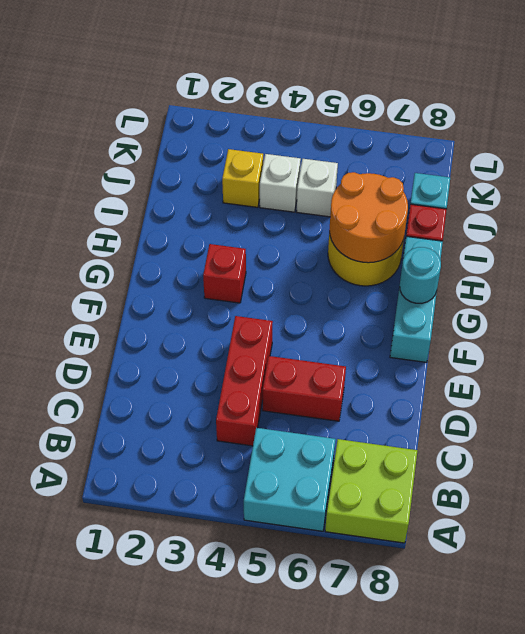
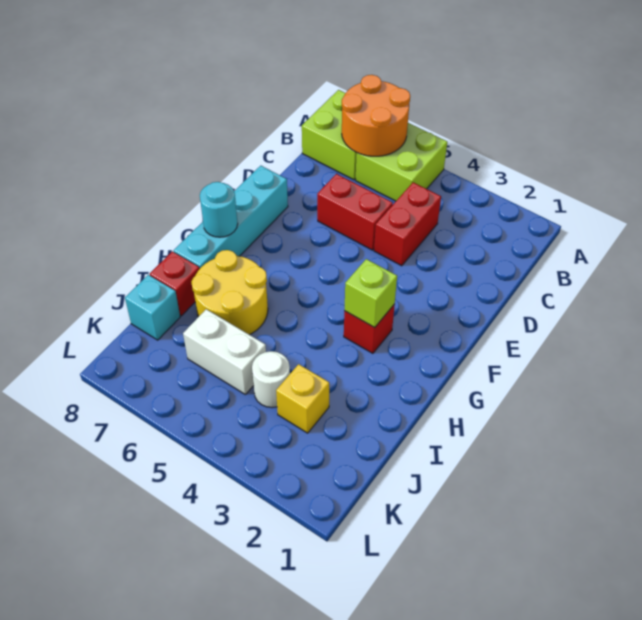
cyan 2x2 brick [244,428,335,531] -> lime 2x2 brick [356,123,447,201]
red 1x3 brick [216,316,273,446] -> red 1x2 brick [374,182,441,266]
cyan 1x3 brick [390,236,443,362] -> cyan 1x4 brick [174,166,288,268]
none -> lime 1x1 brick [344,259,397,327]
orange 2x2 round brick [329,172,408,263] -> orange 2x2 round brick moved to [342,75,410,156]
white 1x1 brick [260,154,301,212] -> white 1x1 round brick [252,351,290,408]
white 1x1 brick [297,159,338,217] -> white 1x2 brick [183,309,266,394]

